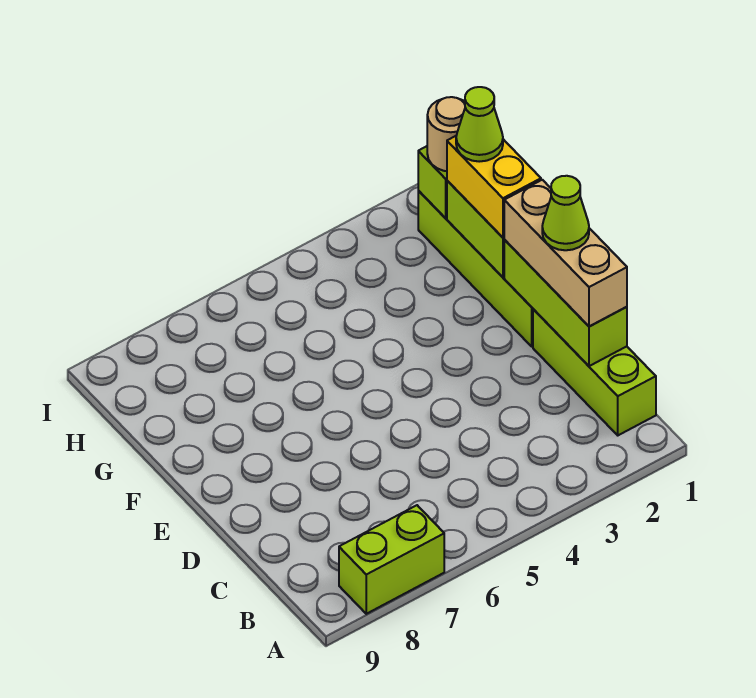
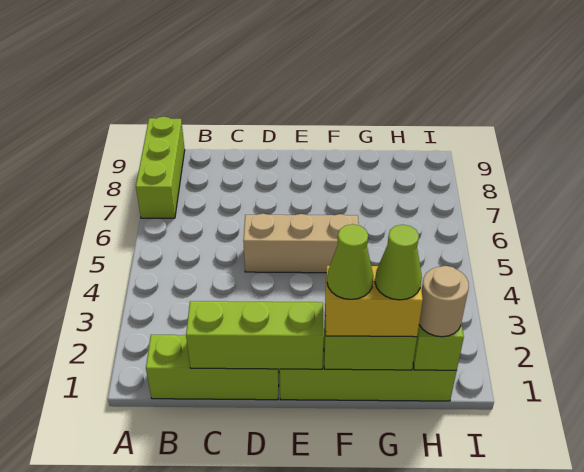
lime 1x2 brick [339,505,444,614] -> lime 1x3 brick [136,117,185,218]
tan 1x3 brick [504,180,627,327] -> tan 1x3 brick moved to [243,214,359,273]
lime 1x1 cone [542,176,589,250] -> lime 1x1 cone moved to [327,224,373,299]

